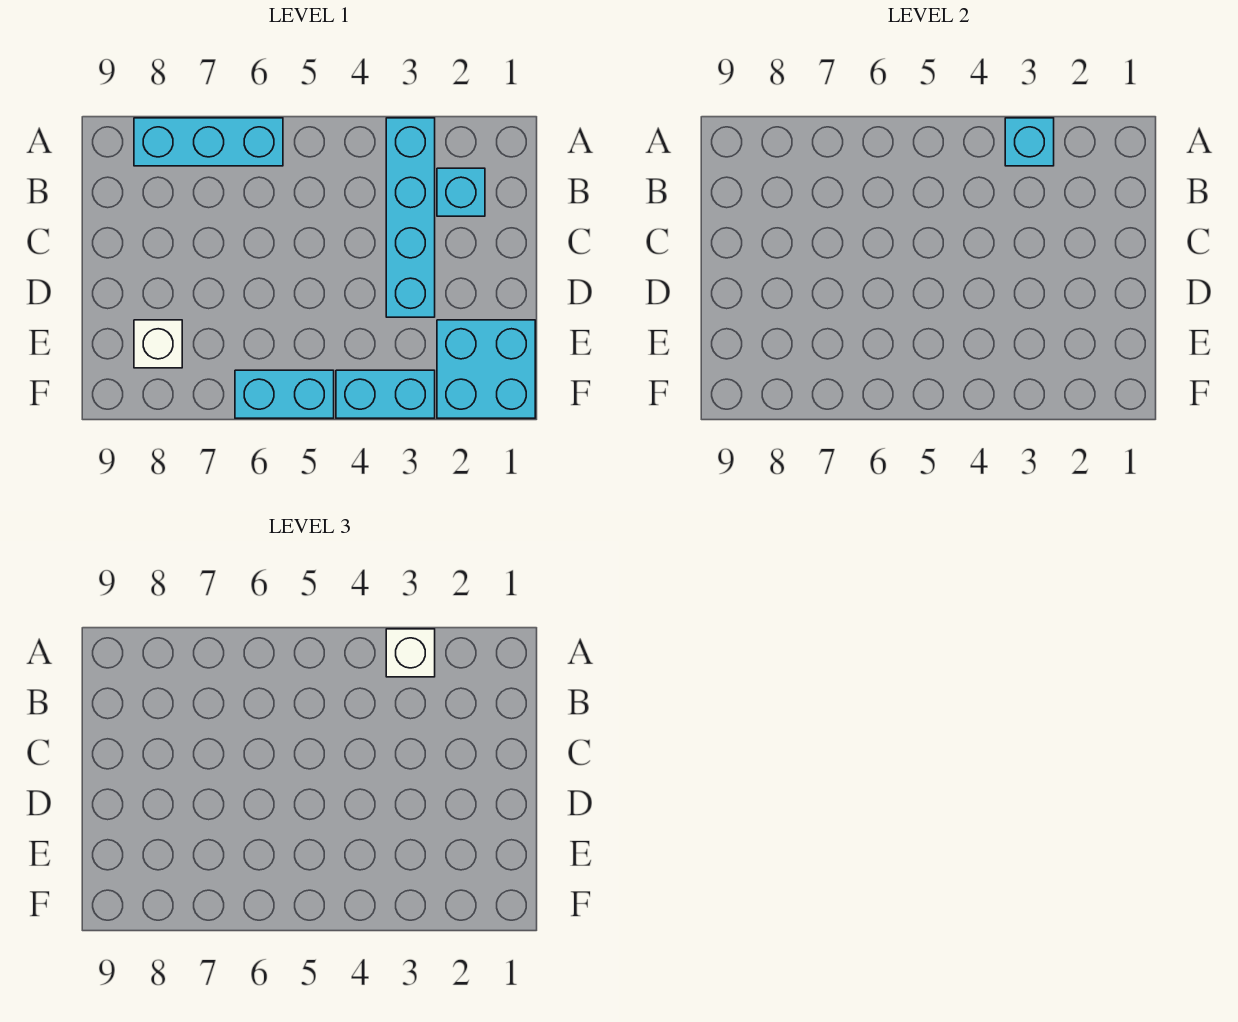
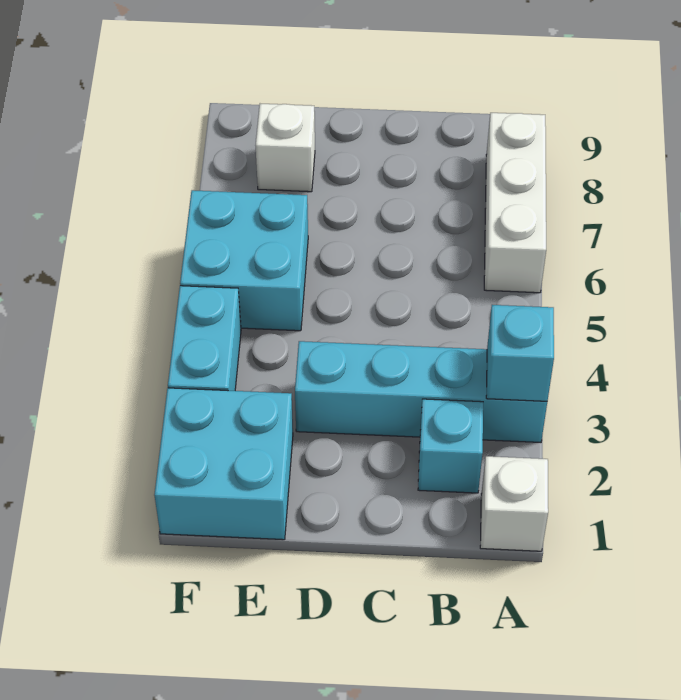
white 1x1 brick [386,629,435,677] -> white 1x1 brick moved to [480,456,548,551]
cyan 1x3 brick [134,118,283,166] -> white 1x3 brick [484,113,546,293]
cyan 1x2 brick [235,370,334,418] -> cyan 2x2 brick [180,190,308,331]

